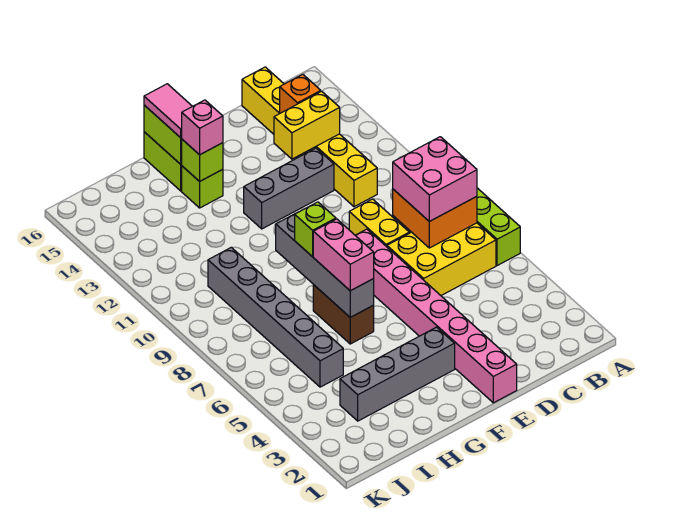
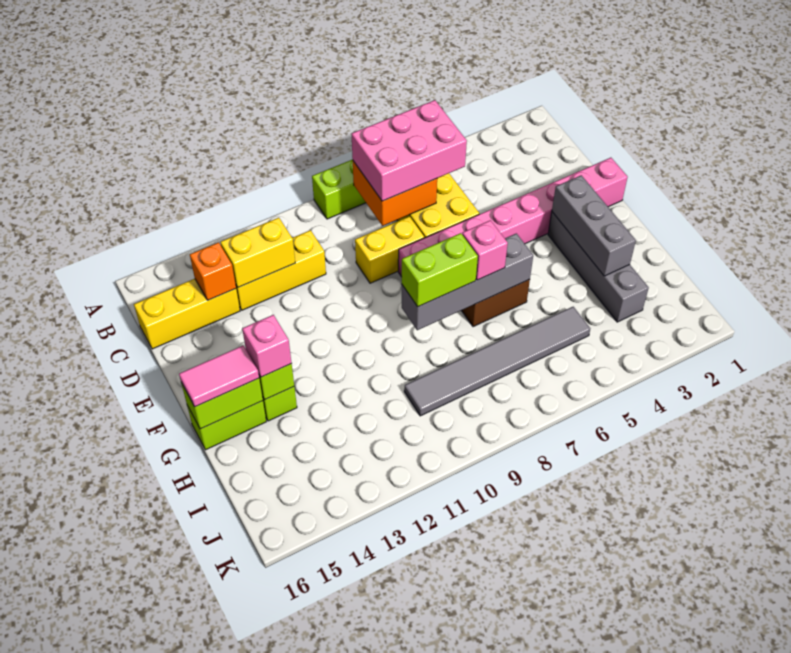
pink 2x2 brick [393,137,477,221] -> pink 2x3 brick [352,100,467,201]
yellow 1x2 brick [274,91,340,159] -> yellow 1x2 brick turned to [221,218,295,287]
grey 1x3 brick [244,148,334,229] -> grey 1x3 brick moved to [552,175,636,276]
pink 1x2 brick [313,219,374,291] -> pink 1x1 brick [462,220,508,280]
lime 1x1 brick [295,202,336,257] -> lime 1x2 brick [402,233,478,307]
grey 1x6 brick [208,247,343,387] -> grey 1x6 tile [404,307,590,416]

